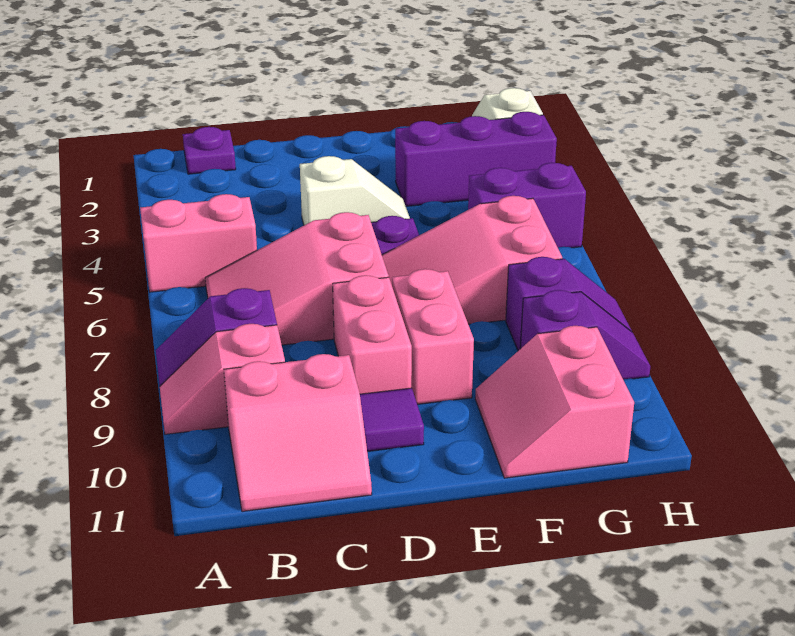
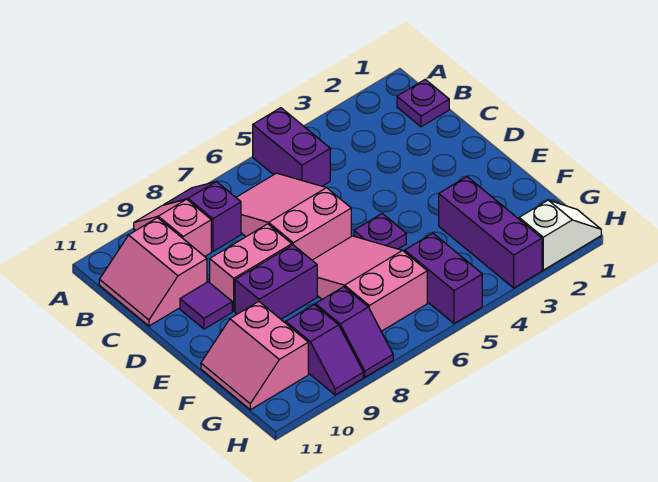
pink 1x2 brick [140,194,257,292] -> purple 1x2 brick [253,108,330,186]
white 1x2 slope [300,156,410,225] -> none
pink 1x2 brick [392,269,474,404] -> purple 1x2 brick [235,245,317,319]
pink 2x2 slope [475,326,634,478] -> pink 2x2 slope turned to [201,302,308,410]

